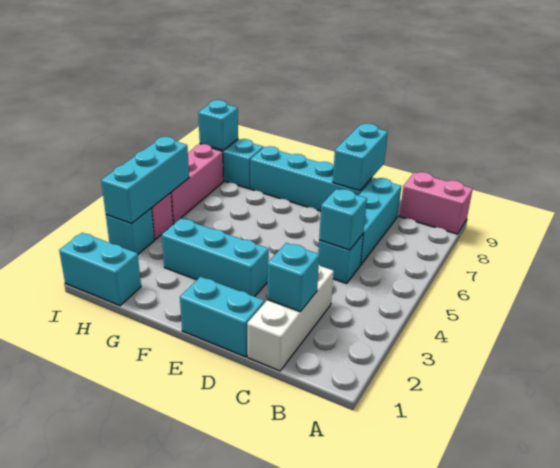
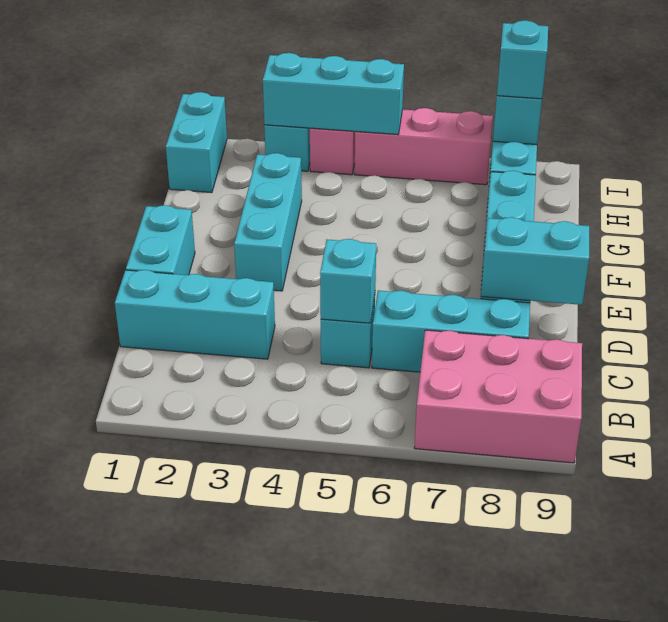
pink 1x2 brick [399,172,473,234] -> pink 2x3 brick [414,330,582,463]
white 1x3 brick [247,265,334,371] -> cyan 1x3 brick [115,270,275,359]
cyan 1x1 brick [267,243,319,312] -> cyan 1x1 brick moved to [497,20,548,99]

